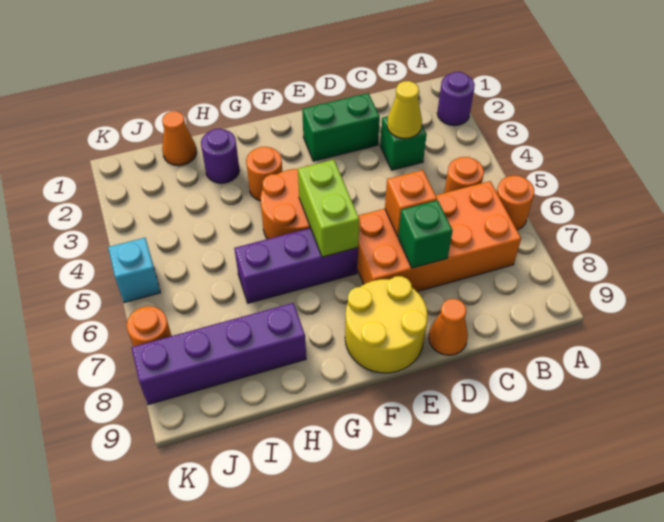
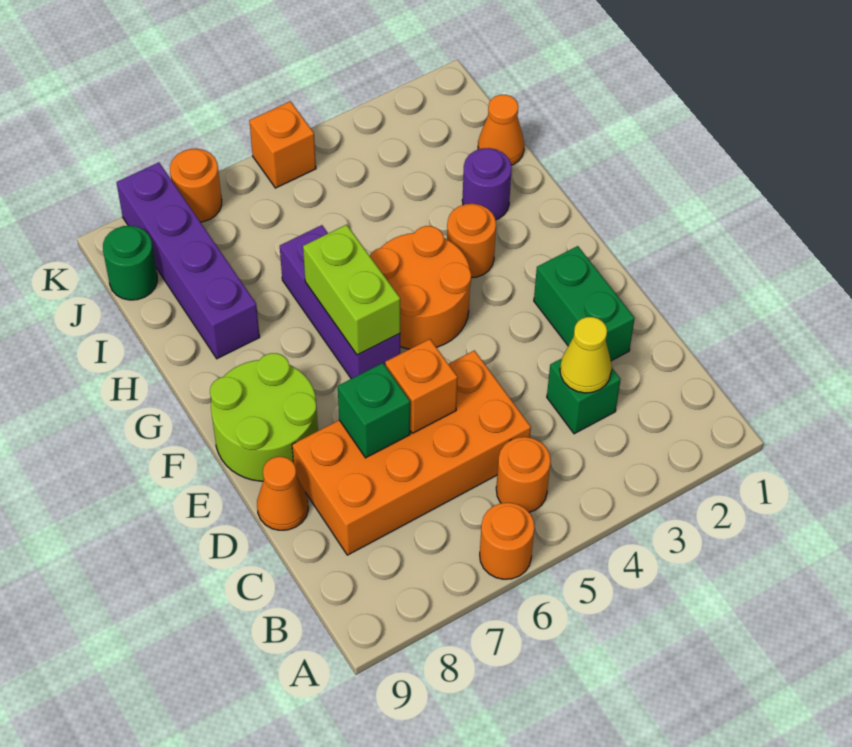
purple 1x1 round brick [437,72,475,126] -> none
orange 2x4 brick [357,181,521,292] -> orange 2x4 brick turned to [292,351,531,555]
yellow 2x2 round brick [345,276,427,373] -> lime 2x2 round brick [210,353,318,481]
lime 1x2 brick [298,160,359,257] -> lime 1x2 brick turned to [303,225,400,355]
none -> green 1x1 round brick [103,226,157,300]
cyan 1x1 brick [108,238,160,303] -> orange 1x1 brick [249,101,316,188]

